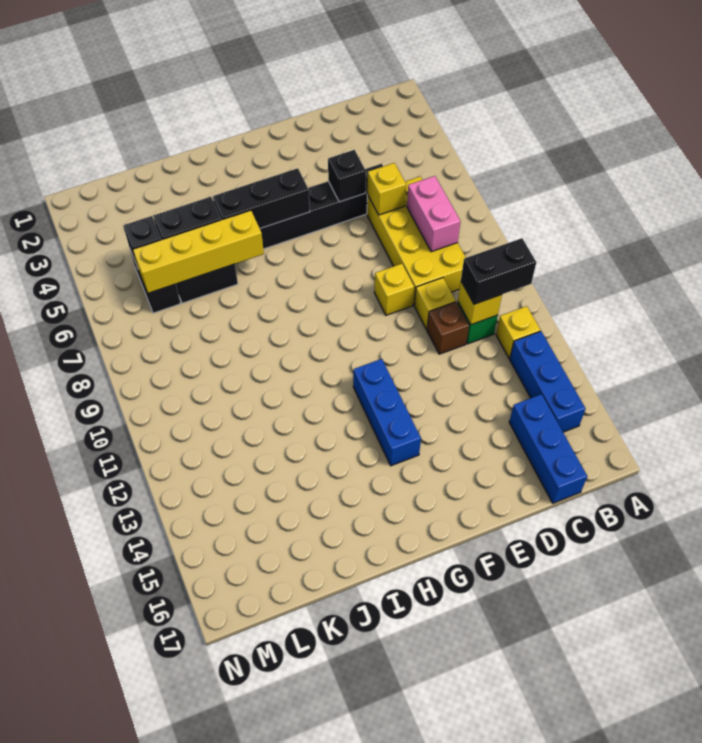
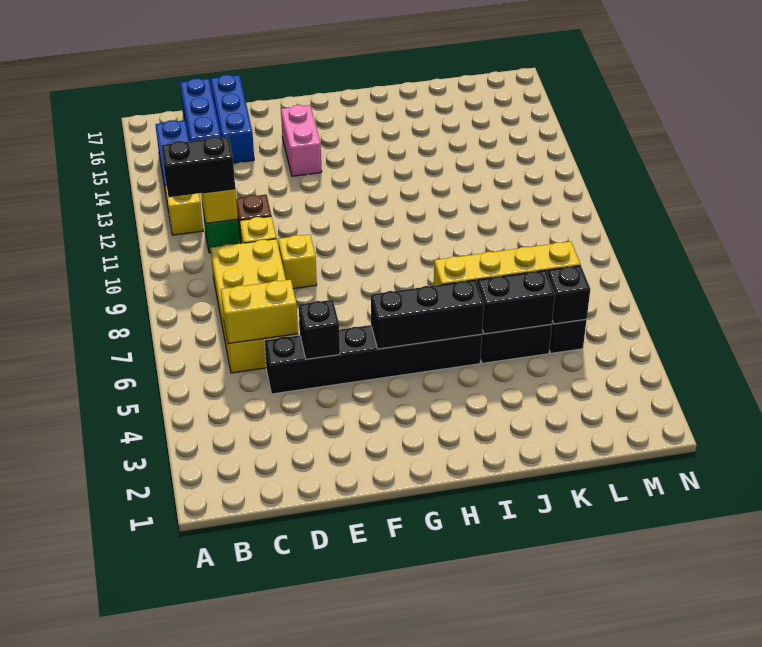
pink 1x2 brick [407,176,461,252] -> pink 1x2 brick moved to [281,105,322,176]
yellow 1x1 brick [367,163,406,215] -> yellow 1x2 brick [221,280,298,344]
blue 1x3 brick [353,359,421,466] -> blue 1x3 brick moved to [211,75,254,163]

